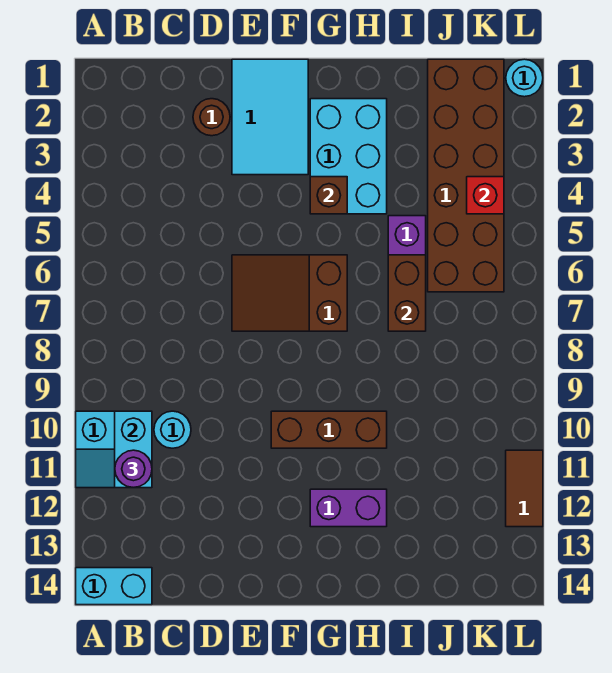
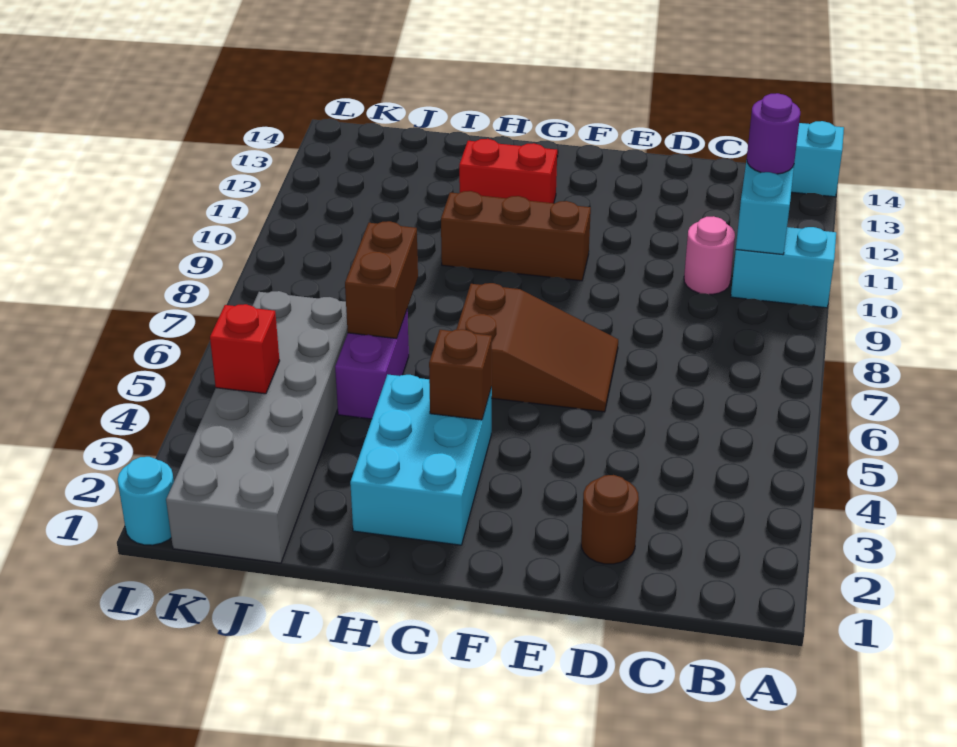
cyan 1x1 round brick [154,411,191,448] -> pink 1x1 round brick [684,216,735,294]
cyan 2x3 tile [232,59,308,175] -> none
purple 1x2 brick [310,489,387,527] -> red 1x2 brick [459,139,557,203]
brown 2x6 brick [428,59,504,292] -> grey 2x6 brick [166,291,348,563]
brown 1x2 tile [506,450,543,527] -> none

